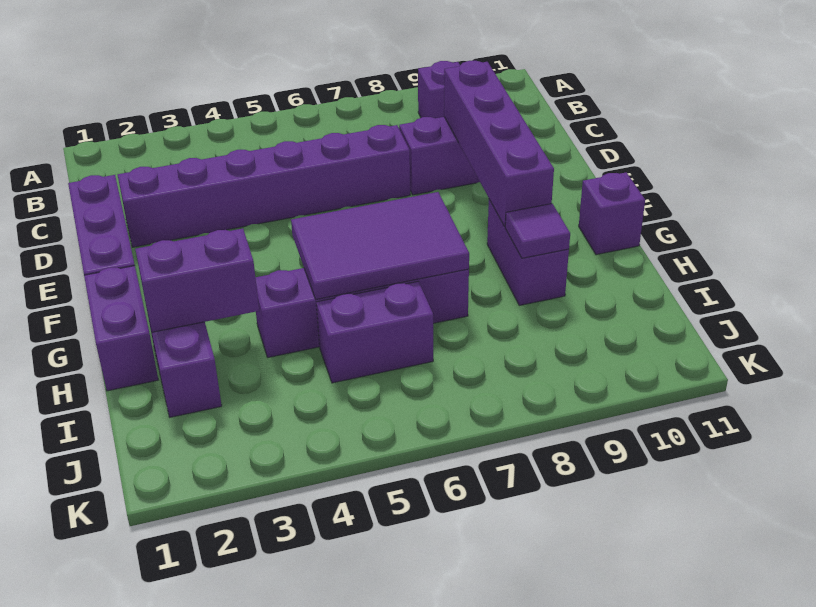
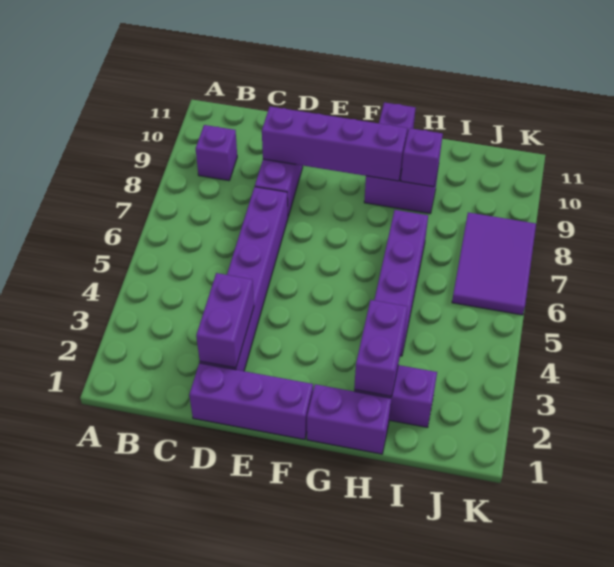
purple 2x3 tile [291,192,469,299] -> purple 2x3 tile moved to [452,212,536,315]
purple 1x1 tile [505,204,570,258] -> purple 1x1 brick [401,128,443,187]
purple 1x2 brick [316,282,433,383] -> purple 1x2 brick moved to [196,273,254,368]

